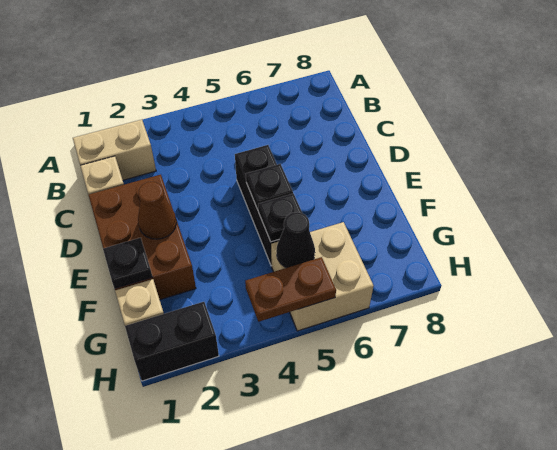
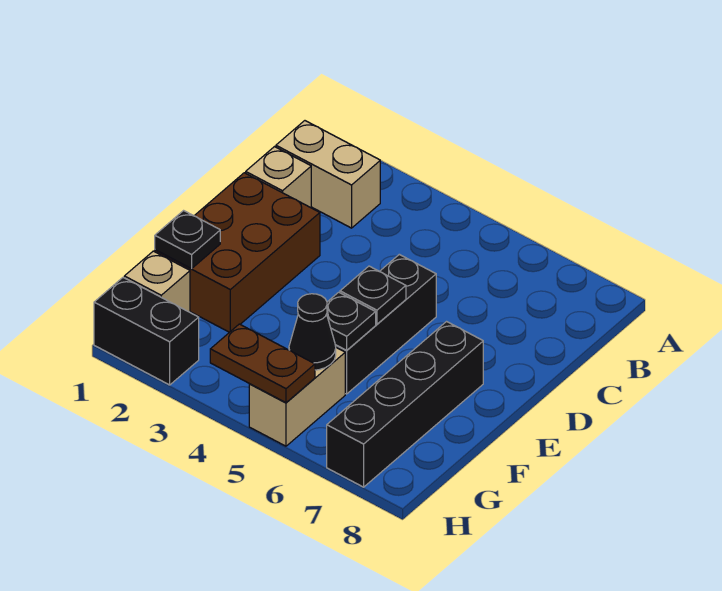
brown 1x1 cone [138,182,177,239] -> none
none -> black 1x4 brick [327,322,483,487]
tan 2x2 brick [271,222,373,331] -> tan 1x2 brick [249,348,345,446]

